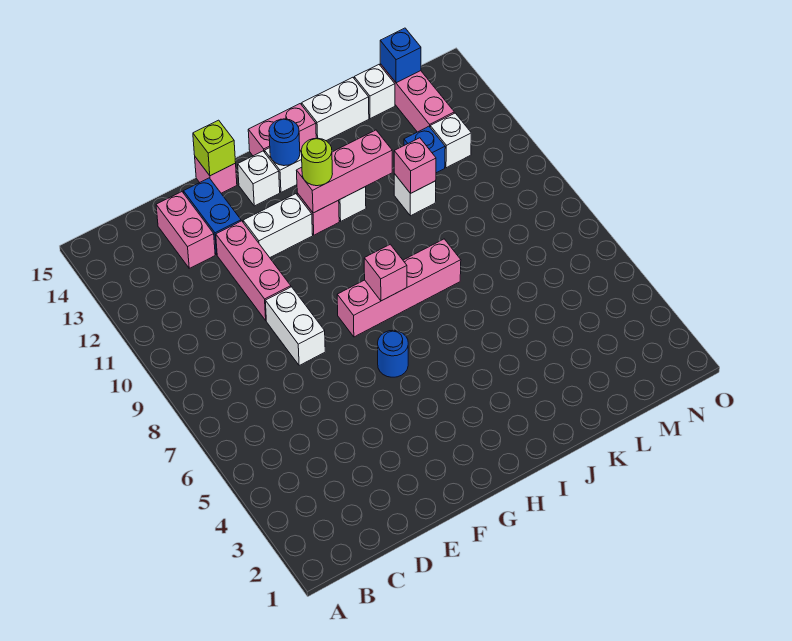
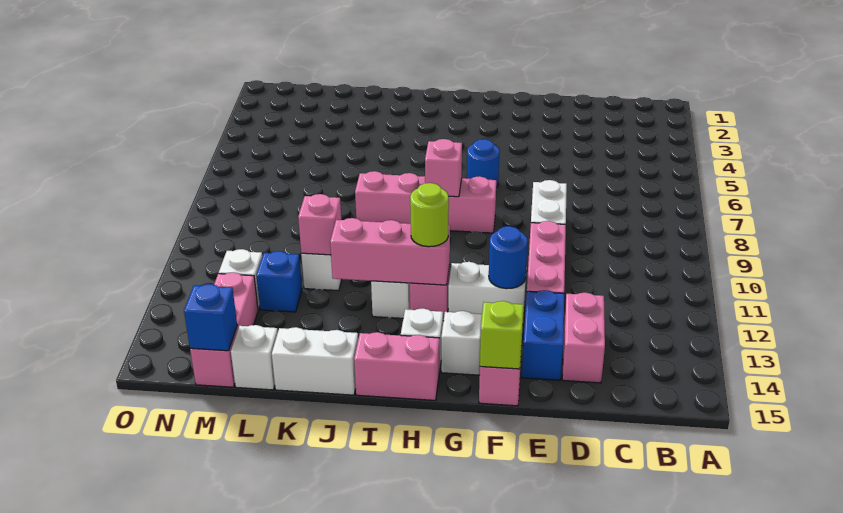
blue 1x1 round brick [269,119,300,166] -> blue 1x1 round brick moved to [489,226,527,289]

